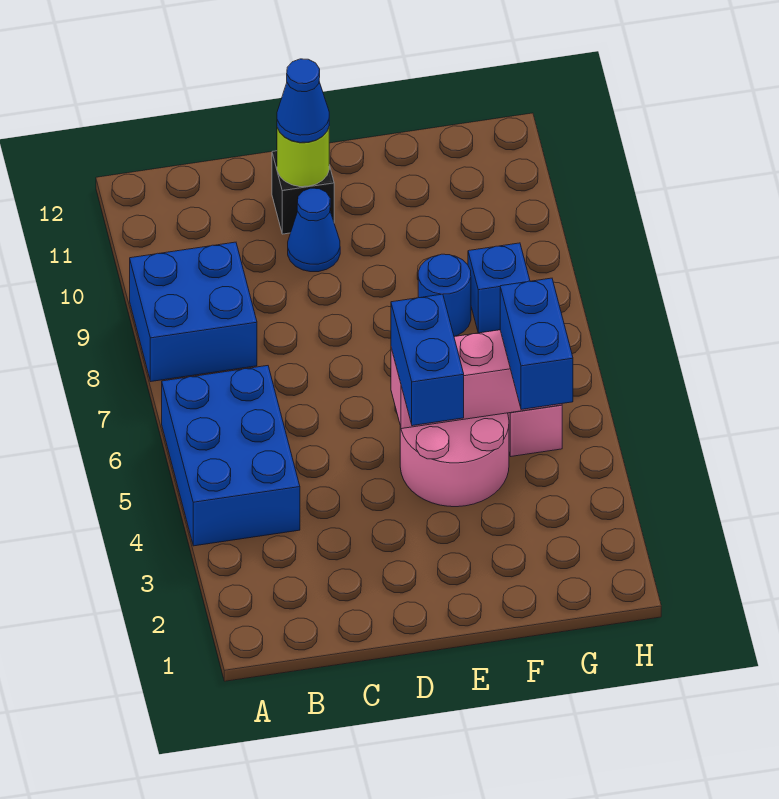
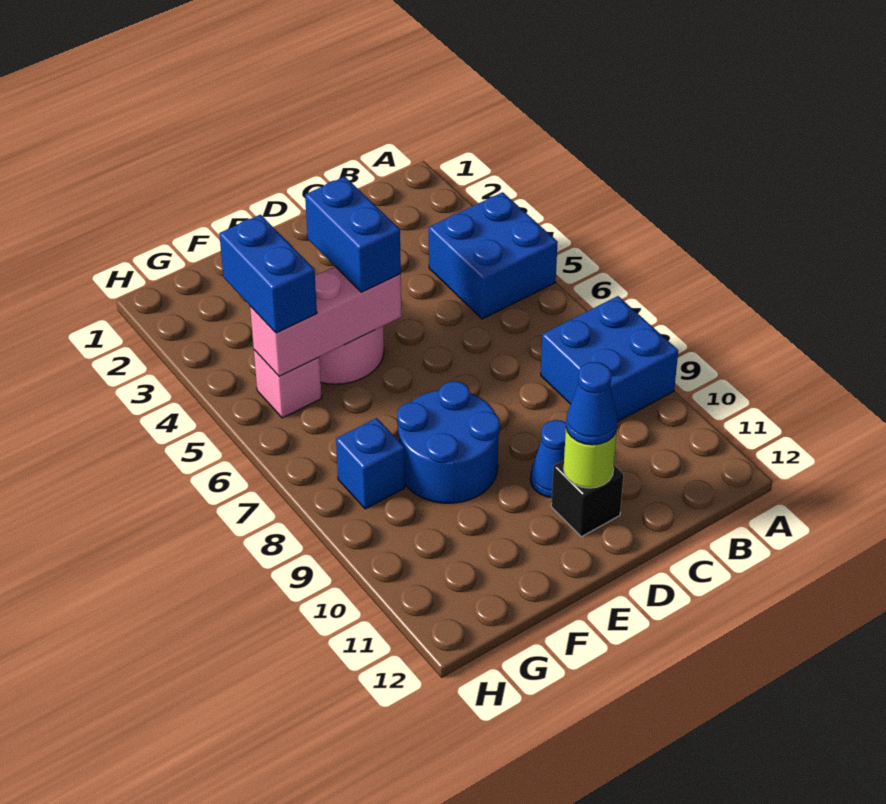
blue 2x3 brick [162,366,300,546] -> blue 2x2 brick [429,192,558,319]
blue 1x1 round brick [418,254,471,336] -> blue 2x2 round brick [397,381,500,503]

